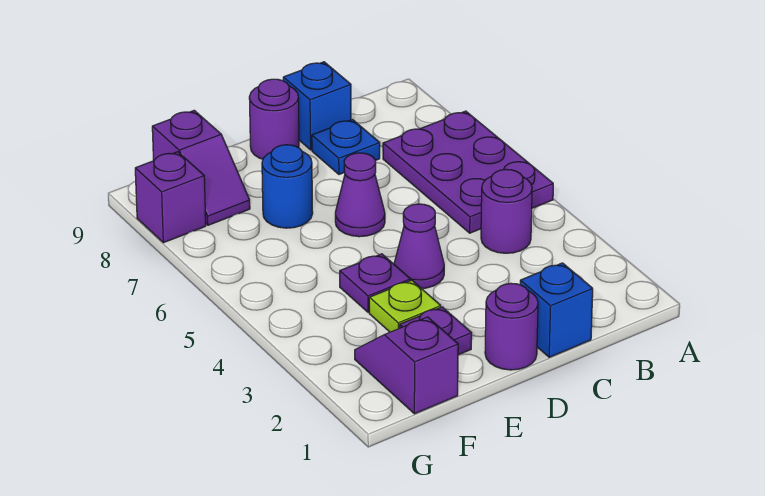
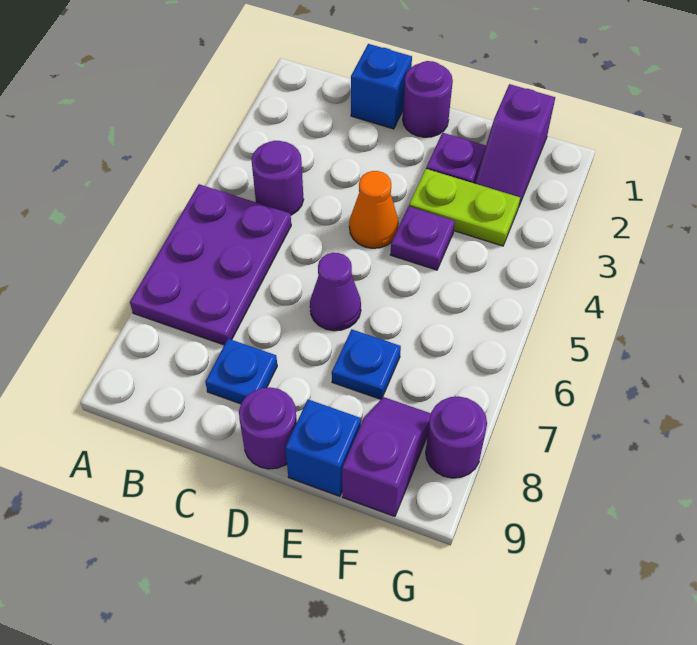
blue 1x1 brick [283,62,351,150] -> blue 1x1 brick moved to [285,400,361,496]
purple 1x1 cone [394,204,444,289] -> orange 1x1 cone [349,171,399,248]
lime 1x1 plate [369,280,441,332] -> lime 1x2 plate [409,169,520,246]
blue 1x1 round brick [262,145,313,228] -> blue 1x1 plate [332,330,401,399]
purple 1x1 brick [135,152,206,243] -> purple 1x1 round brick [426,396,487,478]

